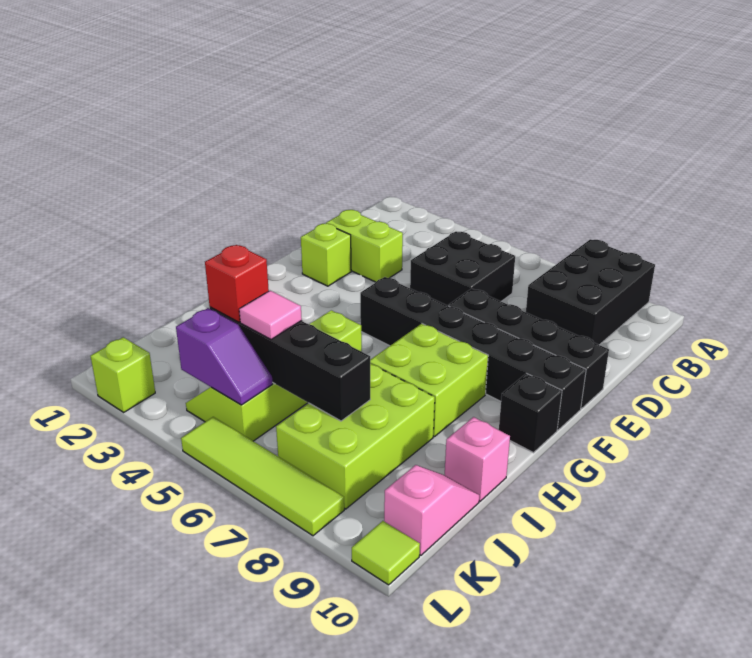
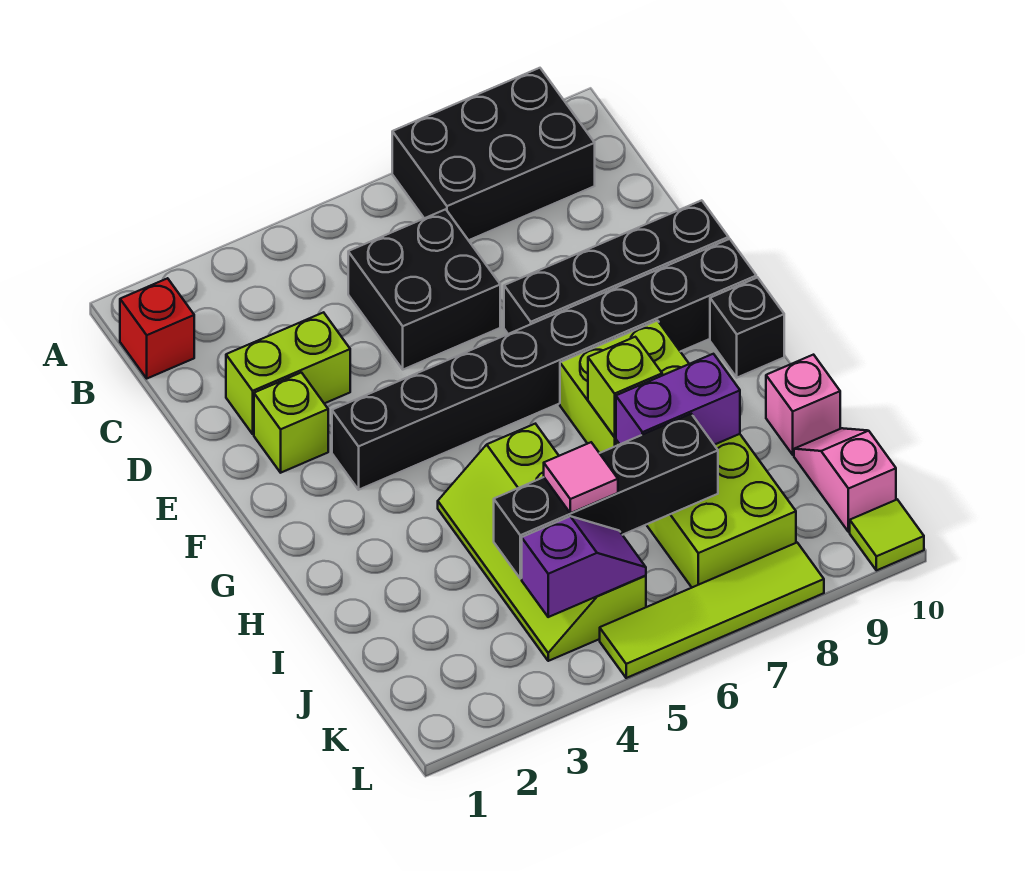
black 2x3 brick [526,239,655,345] -> black 2x3 brick turned to [392,68,595,240]
black 1x6 brick [360,277,586,430] -> black 1x8 brick [332,239,756,490]
none -> purple 1x2 brick [616,354,740,445]
red 1x1 brick [205,245,269,322] -> red 1x1 brick moved to [120,278,194,378]
lime 1x1 brick [91,337,155,412] -> lime 1x1 brick moved to [588,337,662,437]

